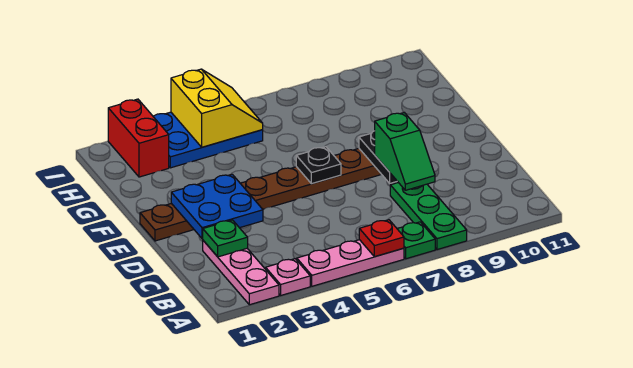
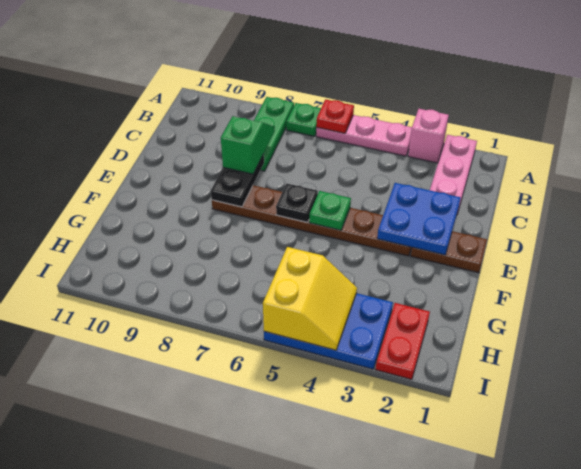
pink 1x1 plate [266,259,310,295] -> pink 1x1 brick [408,109,449,163]
green 1x1 plate [203,220,248,257] -> green 1x1 plate moved to [309,191,351,230]
red 1x2 brick [108,99,169,177] -> red 1x2 plate [375,303,430,380]
yellow 2x2 slope [171,69,263,147] -> yellow 2x2 slope turned to [263,247,357,350]

